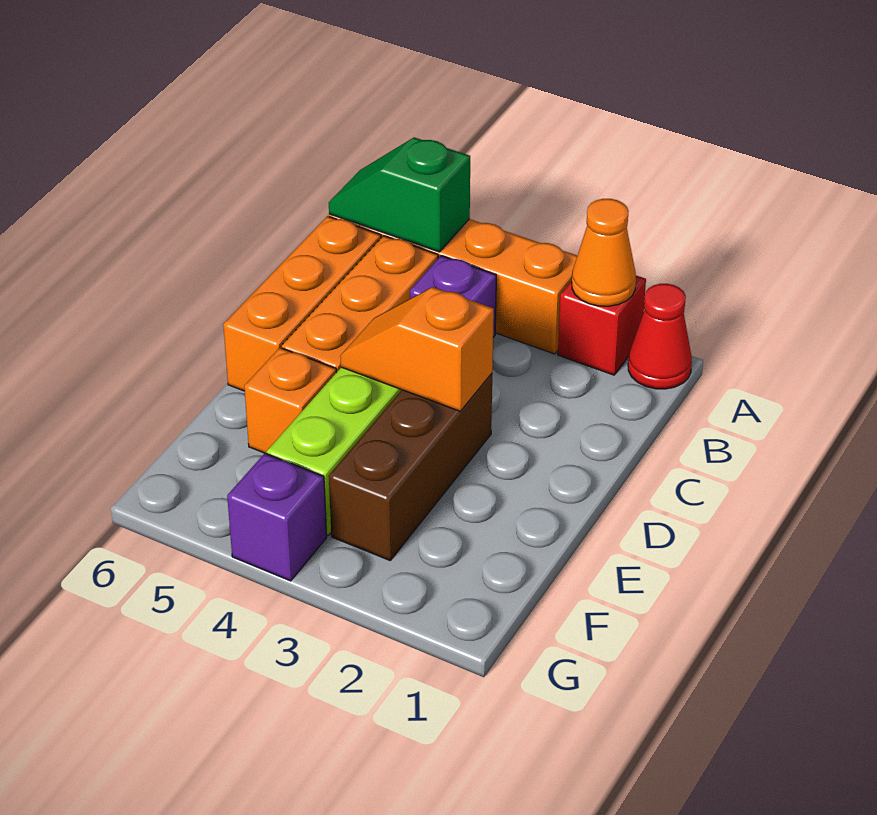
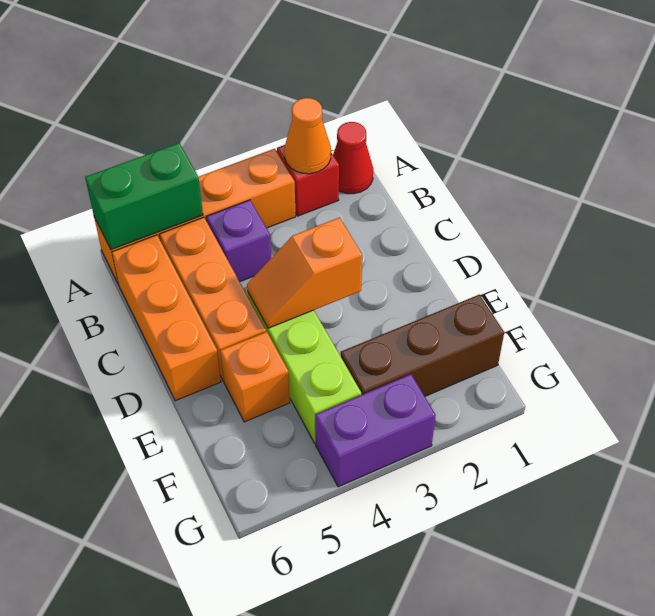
green 1x2 slope [329,137,470,252] -> green 1x2 brick [85,143,203,250]
brown 1x3 brick [329,374,492,560] -> brown 1x3 brick turned to [341,295,504,396]
purple 1x1 brick [227,453,327,581] -> purple 1x2 brick [315,374,436,487]

